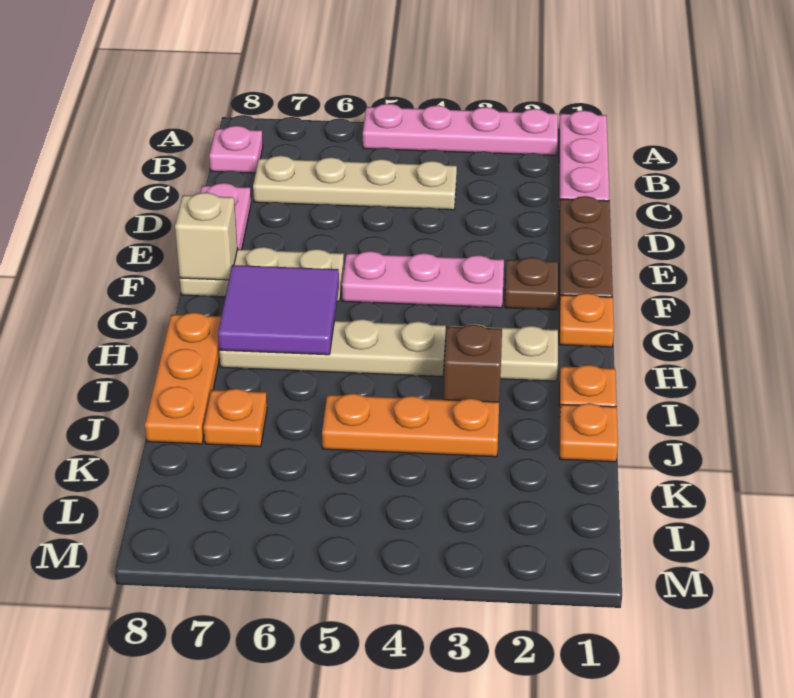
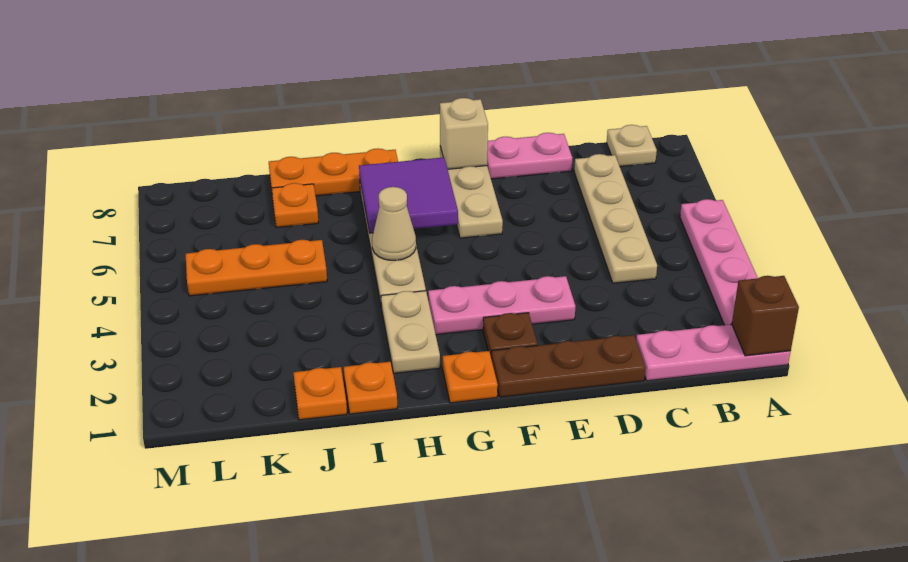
pink 1x1 plate [209,126,263,173] -> tan 1x1 plate [607,125,657,166]
pink 1x3 plate [342,251,504,308] -> pink 1x3 plate turned to [428,276,576,335]
none -> tan 1x1 cone [372,187,416,260]
brown 1x1 brick [444,325,502,402] -> brown 1x1 brick moved to [732,276,799,356]
orange 1x3 plate [322,393,499,457] -> orange 1x3 plate turned to [186,240,327,296]

